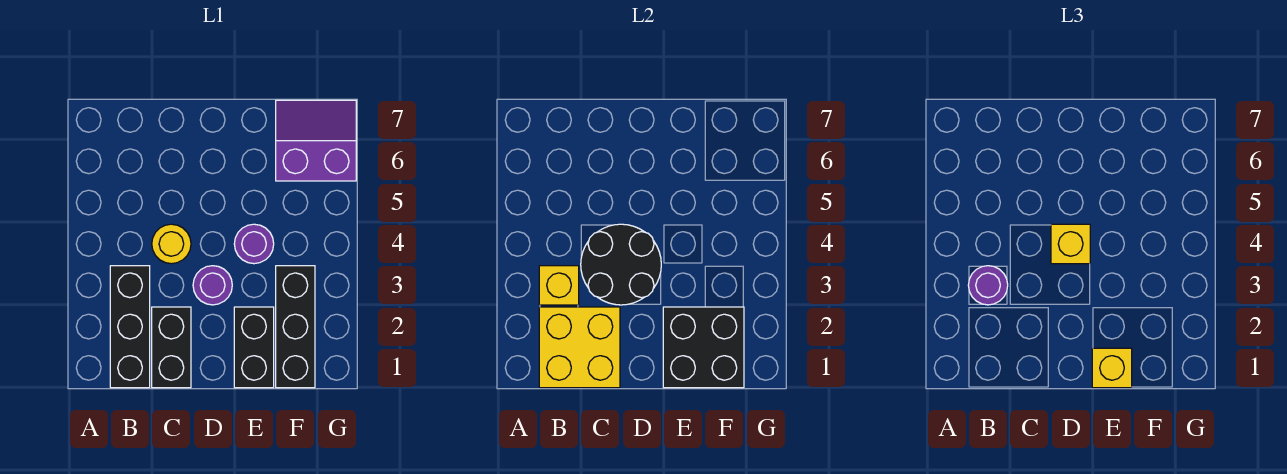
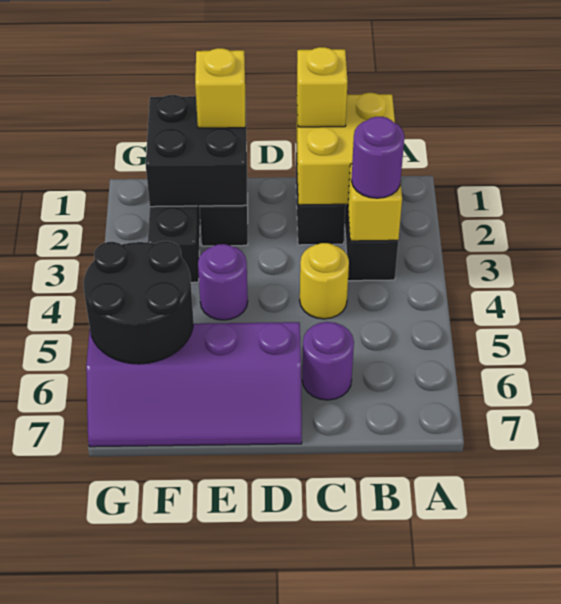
black 2x2 round brick [581,224,661,305] -> black 2x2 round brick moved to [83,241,194,364]
purple 1x1 round brick [193,266,232,305] -> purple 1x1 round brick moved to [302,322,354,400]
yellow 1x1 brick [1051,224,1090,264] -> yellow 1x1 brick moved to [297,47,348,127]
purple 2x2 slope [276,100,356,181] -> purple 2x4 slope [86,322,302,447]

